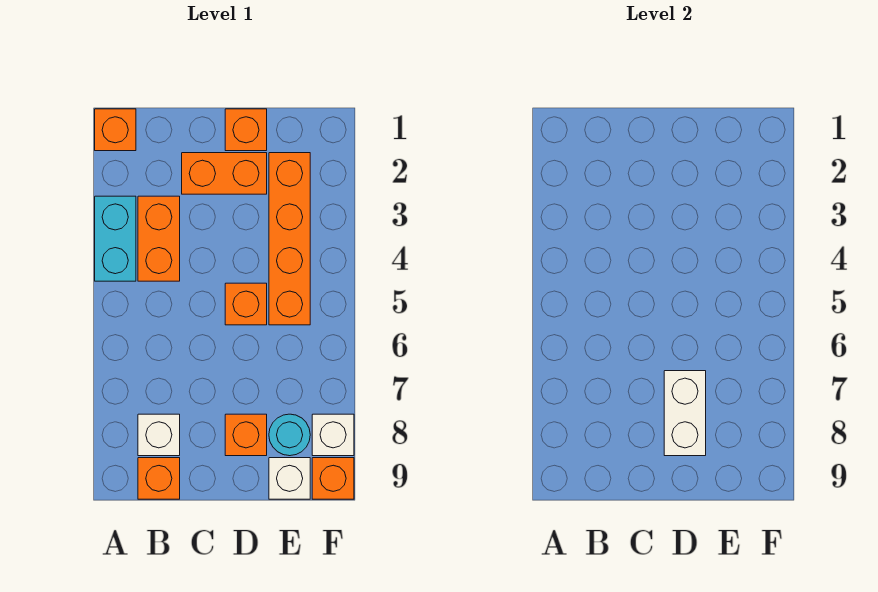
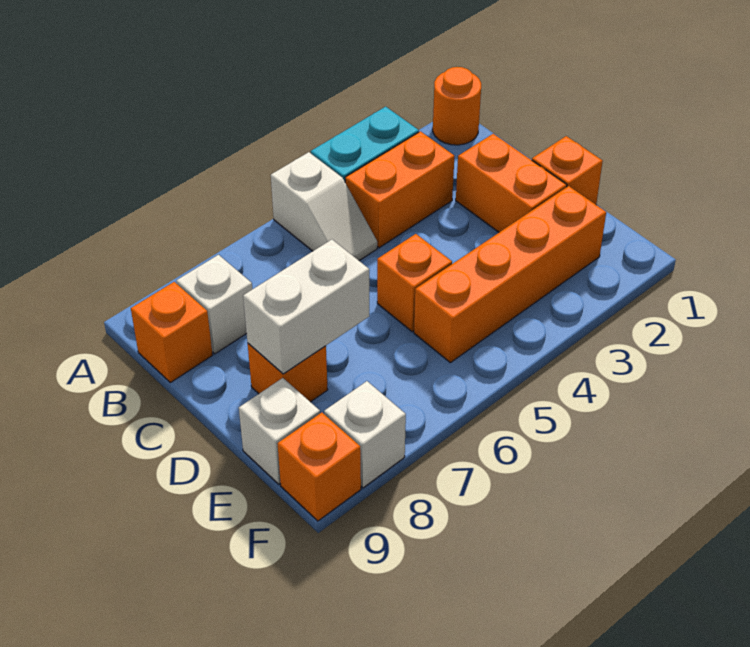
orange 1x1 brick [95,109,136,151] -> orange 1x1 round brick [433,67,481,145]
none -> white 1x2 slope [271,152,377,261]
cyan 1x1 round brick [269,414,310,456] -> none

